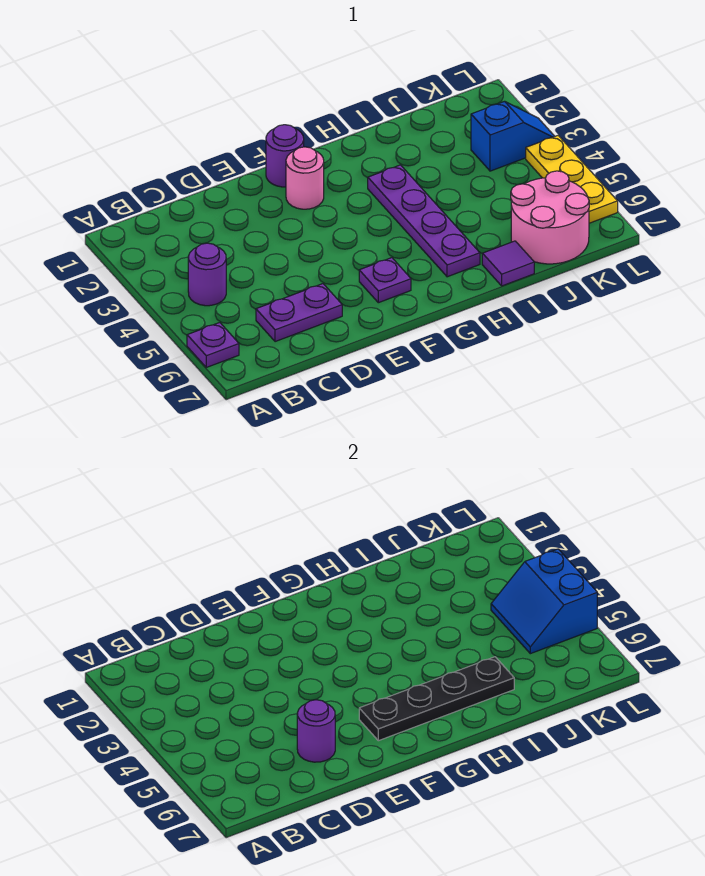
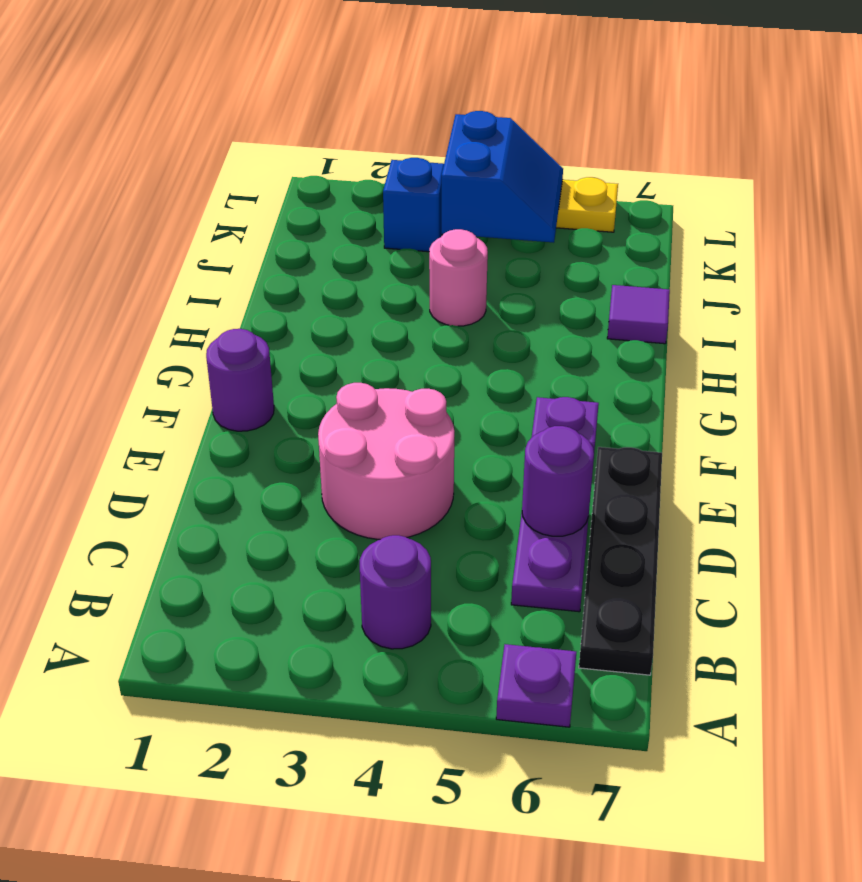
pink 1x1 round brick [286,147,324,209] -> pink 1x1 round brick moved to [429,229,488,326]
black 1x4 plate [359,657,514,741] -> black 1x4 plate moved to [579,447,662,675]
purple 1x4 plate [368,165,480,277] -> none
pink 2x2 round brick [511,171,589,264] -> pink 2x2 round brick moved to [318,383,454,539]
blue 2x2 slope [491,549,597,654] -> blue 2x2 slope turned to [441,111,563,243]

